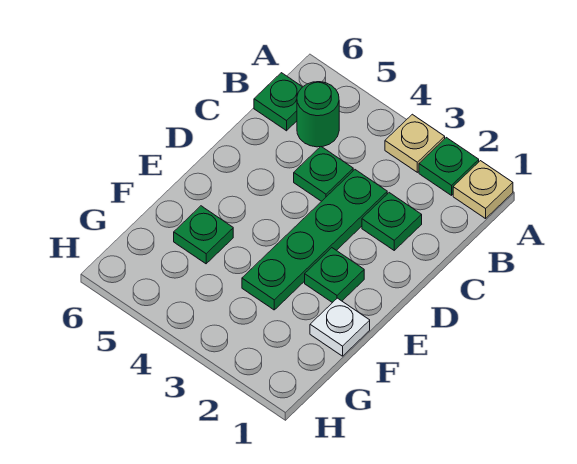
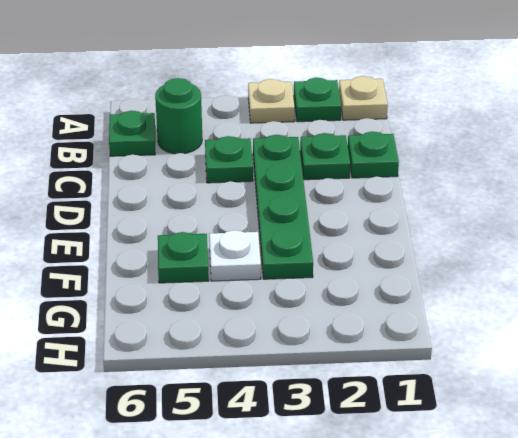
green 1x1 plate [305,248,364,303] -> green 1x1 plate moved to [348,132,399,178]
white 1x1 plate [310,298,370,356] -> white 1x1 plate moved to [209,230,261,281]

